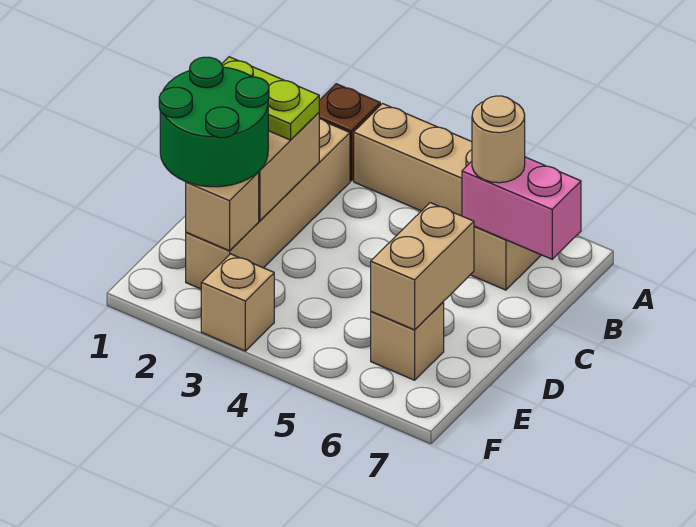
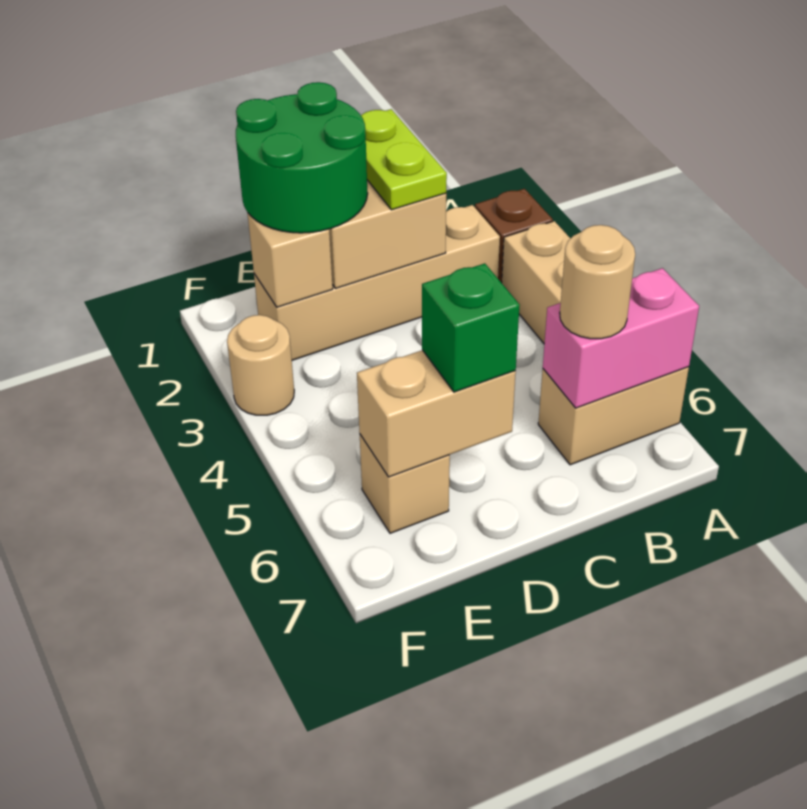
pink 1x2 brick [462,157,581,259] -> pink 1x2 brick turned to [543,268,699,408]
none -> green 1x1 brick [422,263,520,392]
tan 1x1 brick [201,254,274,351] -> tan 1x1 round brick [227,315,294,415]

